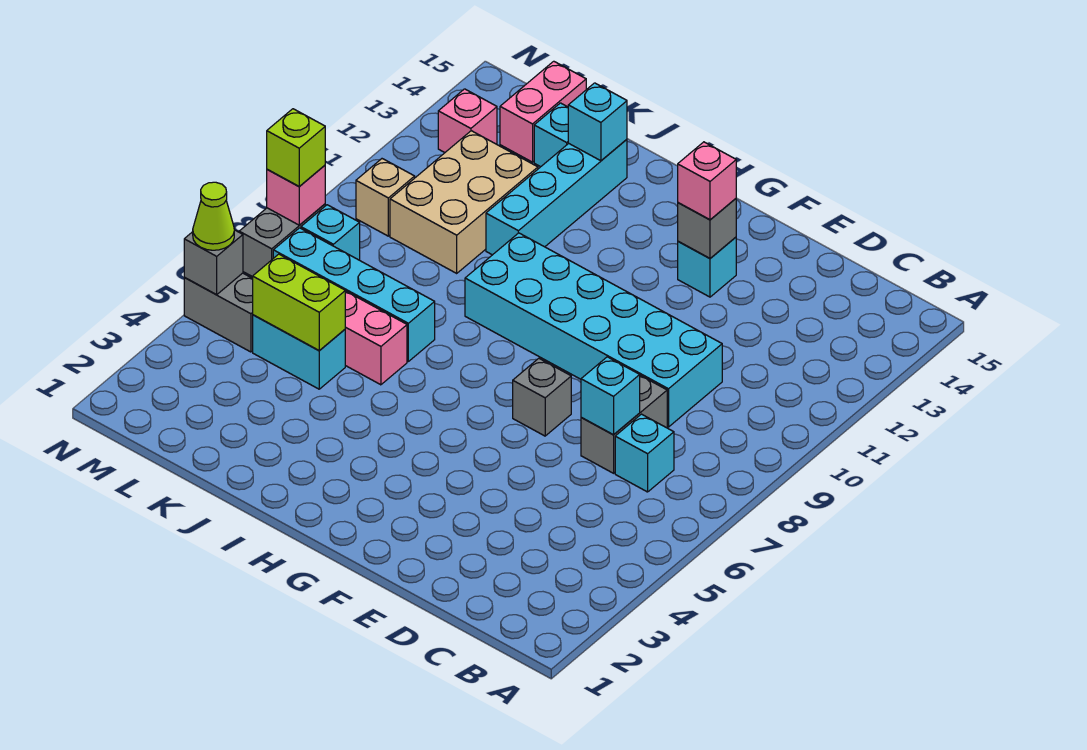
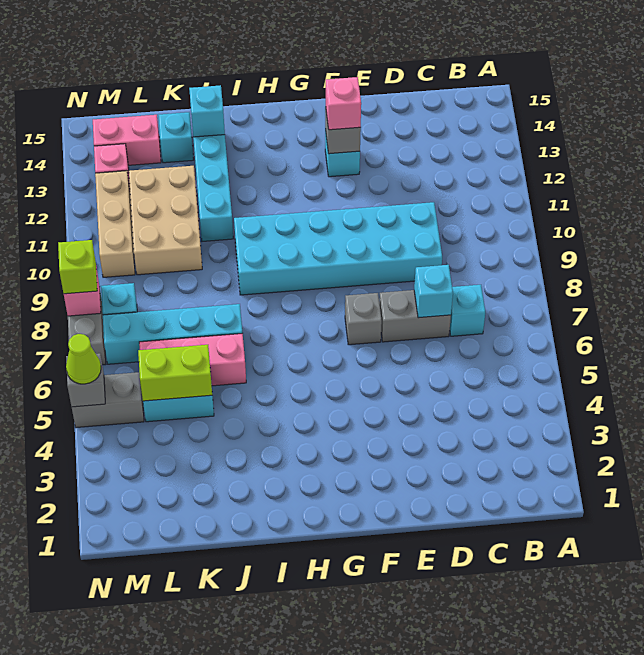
grey 1x2 brick [581,375,667,473] -> grey 1x2 brick turned to [379,290,451,342]
pink 1x2 brick [500,61,586,162] -> pink 1x2 brick turned to [93,115,161,165]
tan 1x1 brick [356,159,415,236] -> tan 1x3 brick [95,171,135,277]

